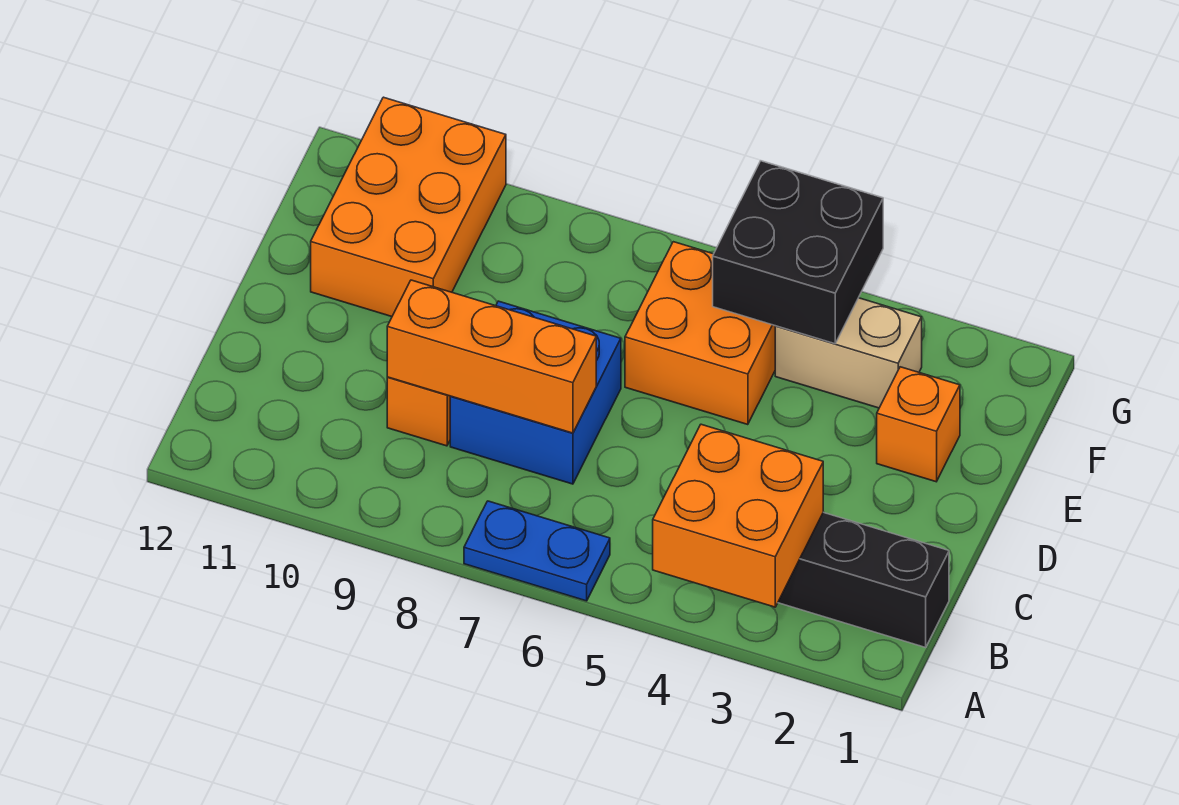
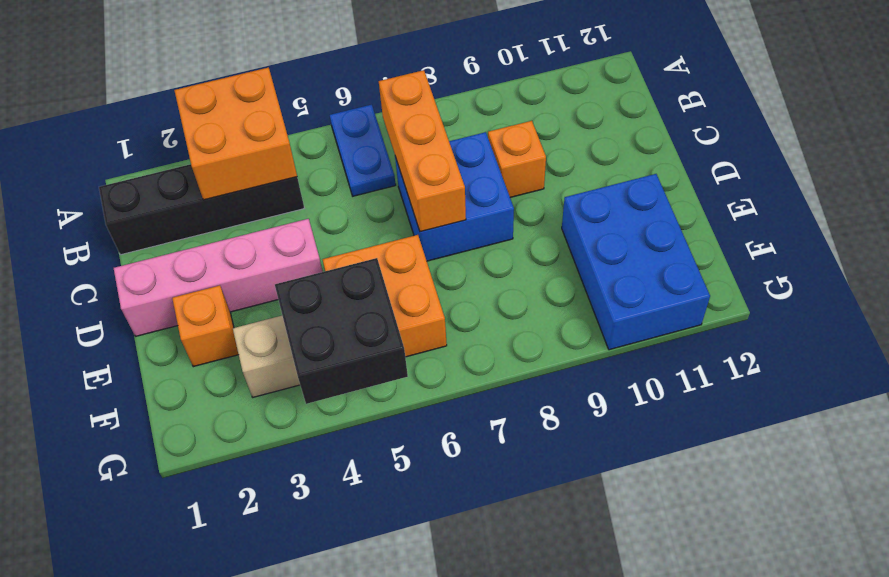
blue 1x2 plate [464,501,610,601] -> blue 1x2 plate turned to [330,105,396,196]
orange 1x3 brick [387,280,596,433] -> orange 1x3 brick turned to [379,70,466,232]
none -> pink 1x4 brick [114,219,323,336]
orange 2x3 brick [311,97,506,317] -> blue 2x3 brick [562,174,710,350]

